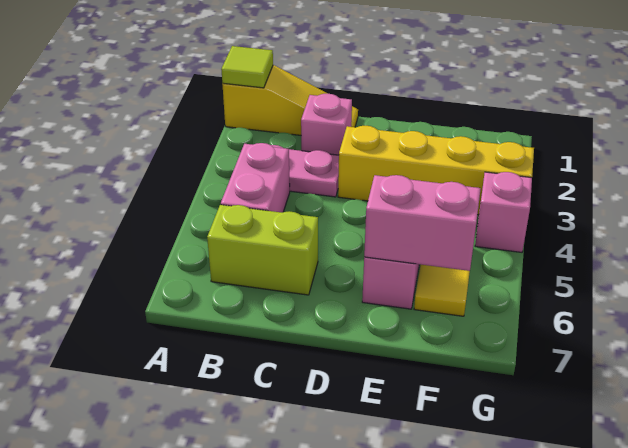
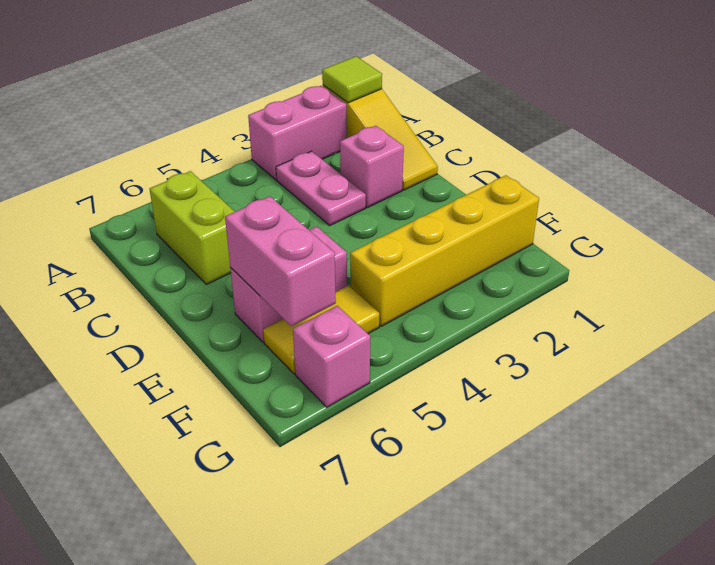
pink 1x2 brick [221,143,290,213] -> pink 1x2 brick moved to [248,86,347,180]
yellow 1x4 brick [338,125,534,215] -> yellow 1x4 brick turned to [350,175,539,326]
pink 1x1 brick [475,172,532,252] -> pink 1x1 brick moved to [293,306,370,407]

